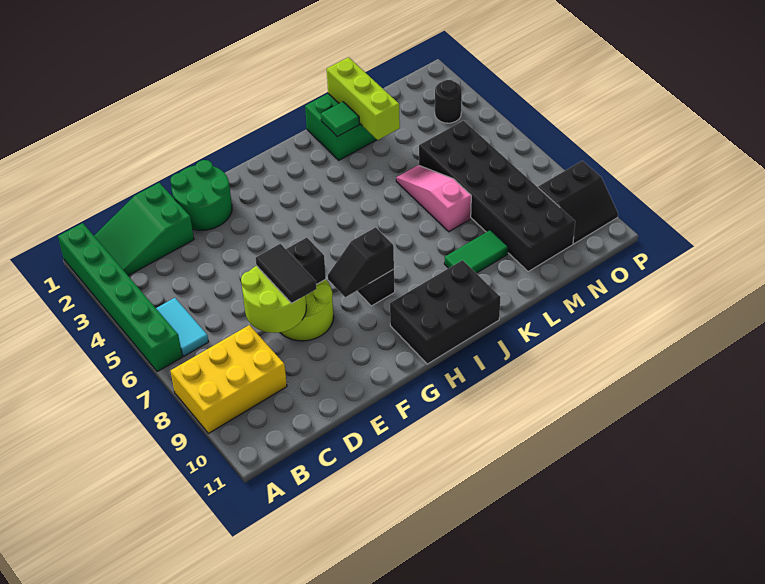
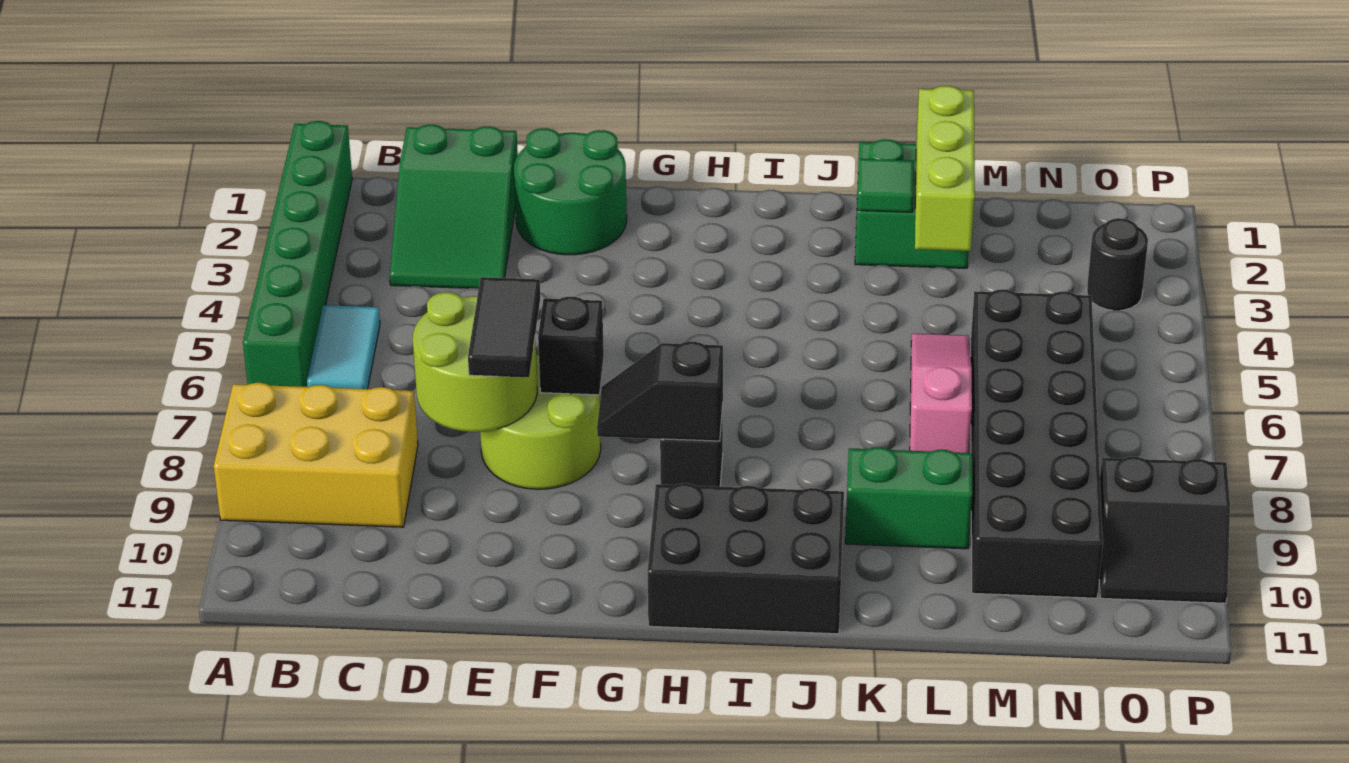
green 2x3 slope [94,183,194,276] -> green 2x3 slope turned to [390,125,518,289]
green 1x2 tile [444,230,508,273] -> green 1x2 brick [845,447,972,549]

